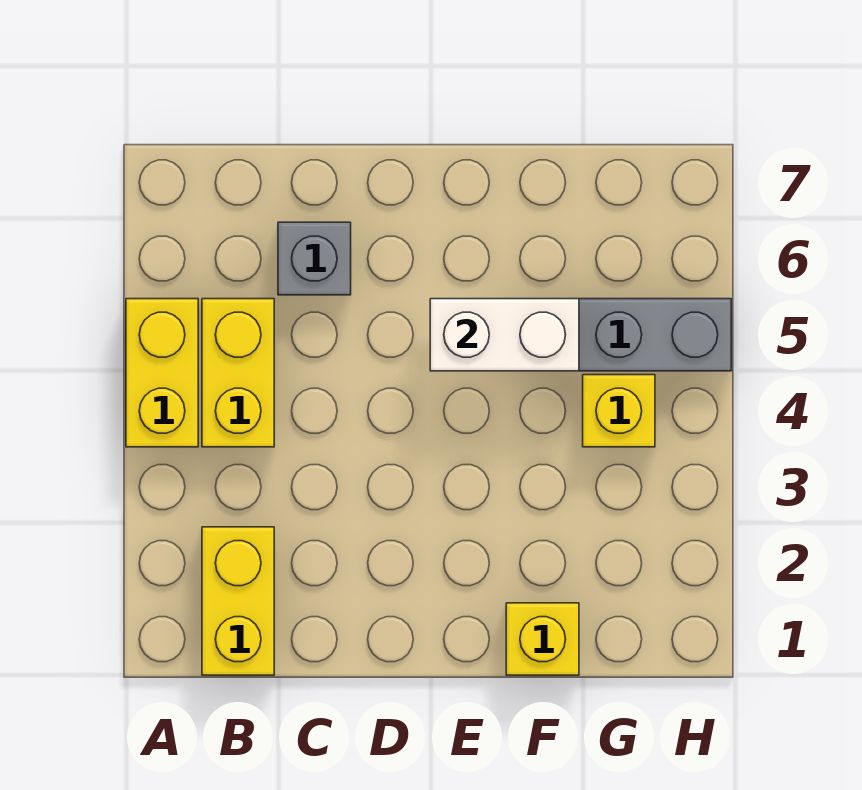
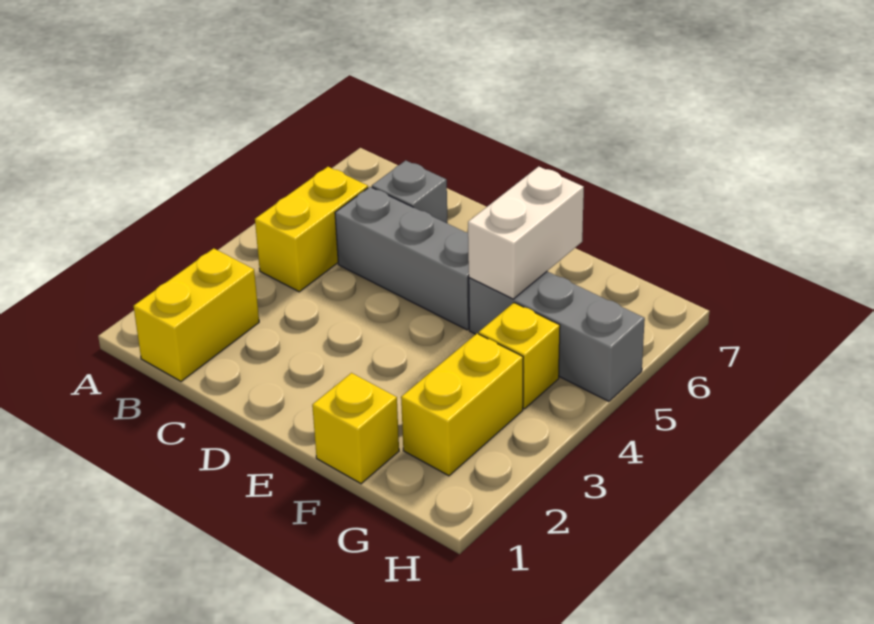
yellow 1x2 brick [126,299,198,447] -> yellow 1x2 brick moved to [401,334,523,476]
none -> grey 1x3 brick [335,187,469,330]
white 1x2 brick [430,299,579,371] -> white 1x2 brick turned to [468,167,584,299]

